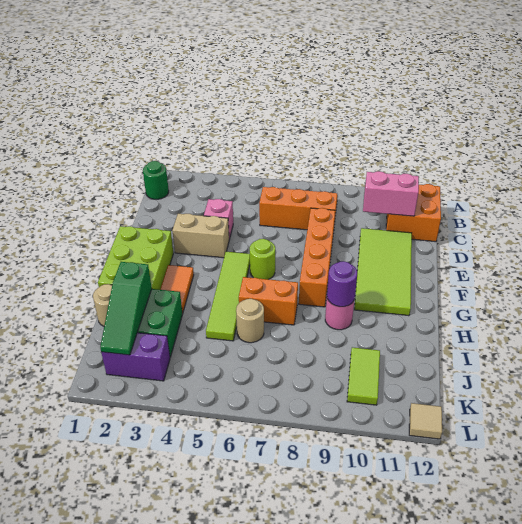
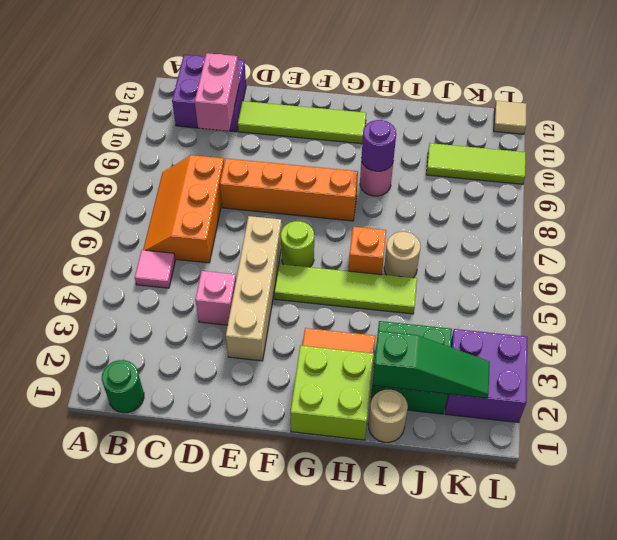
none -> pink 1x1 tile [135,250,175,288]
orange 2x2 brick [386,184,441,242] -> purple 2x2 brick [172,55,246,132]
lime 2x4 tile [354,228,412,316] -> lime 1x4 tile [238,101,366,144]
tan 1x2 brick [172,214,229,258] -> tan 1x4 brick [226,216,282,361]
lime 2x3 brick [98,226,173,290] -> lime 2x2 brick [290,345,374,440]
orange 1x2 brick [239,277,298,325] -> orange 1x1 brick [349,227,386,275]
lime 1x2 tile [347,347,380,405] -> lime 1x3 tile [426,143,526,184]
purple 1x2 brick [101,333,170,381] -> purple 2x2 brick [445,329,527,423]

